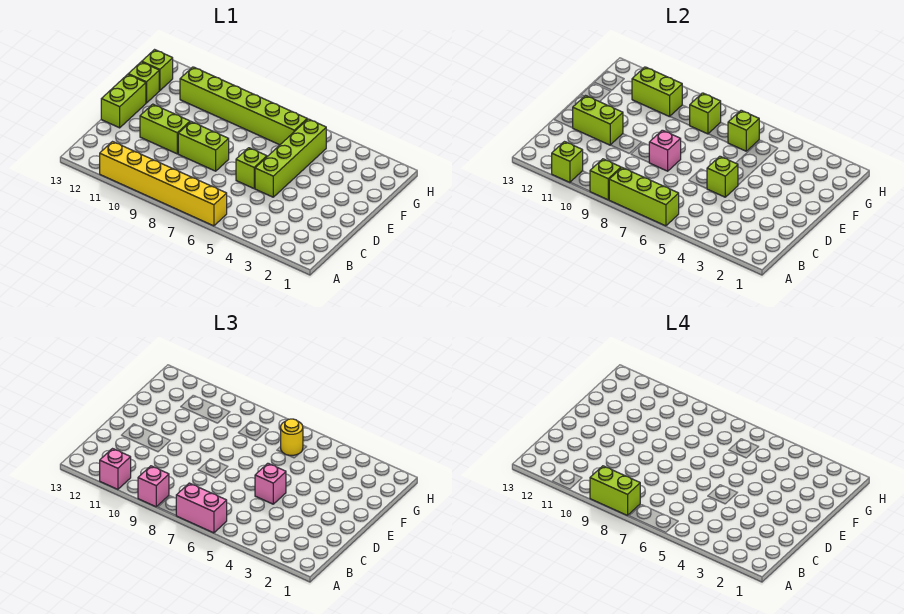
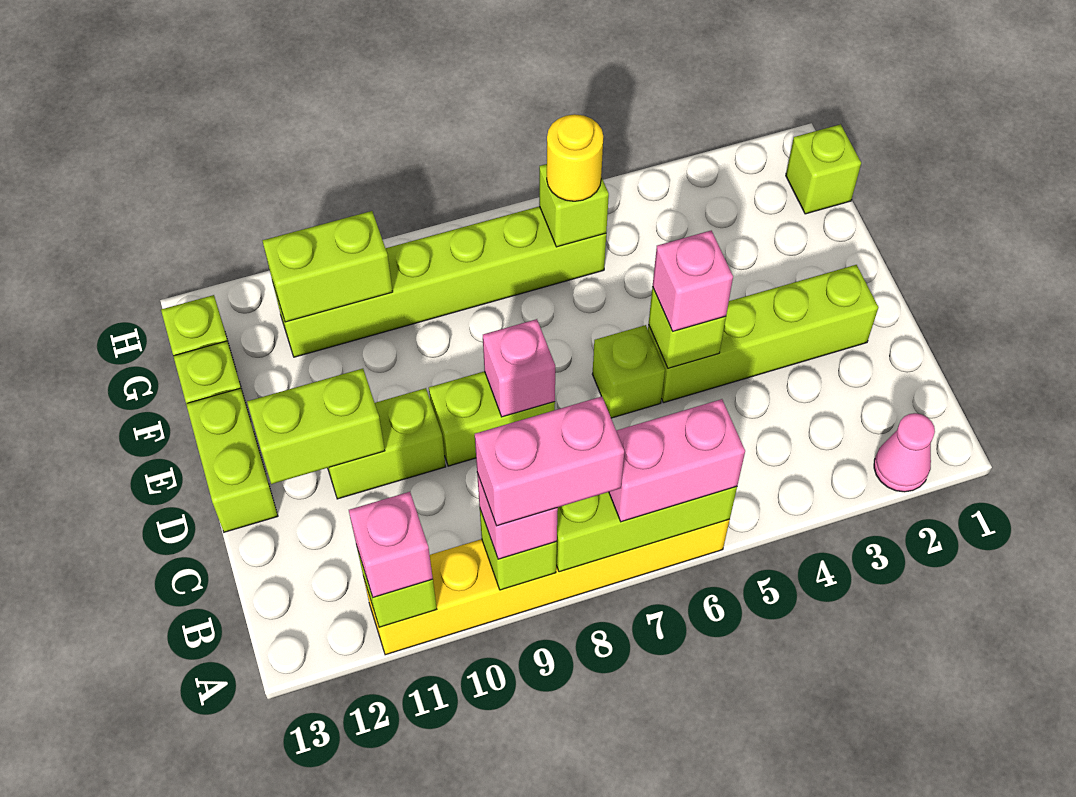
none -> pink 1x1 cone [874,413,935,492]
lime 1x2 brick [590,466,640,516] -> pink 1x2 brick [475,396,624,526]
lime 1x4 brick [255,119,326,197] -> lime 1x4 brick turned to [648,265,878,403]
lime 1x1 brick [690,93,721,134] -> lime 1x1 brick moved to [786,124,861,214]

